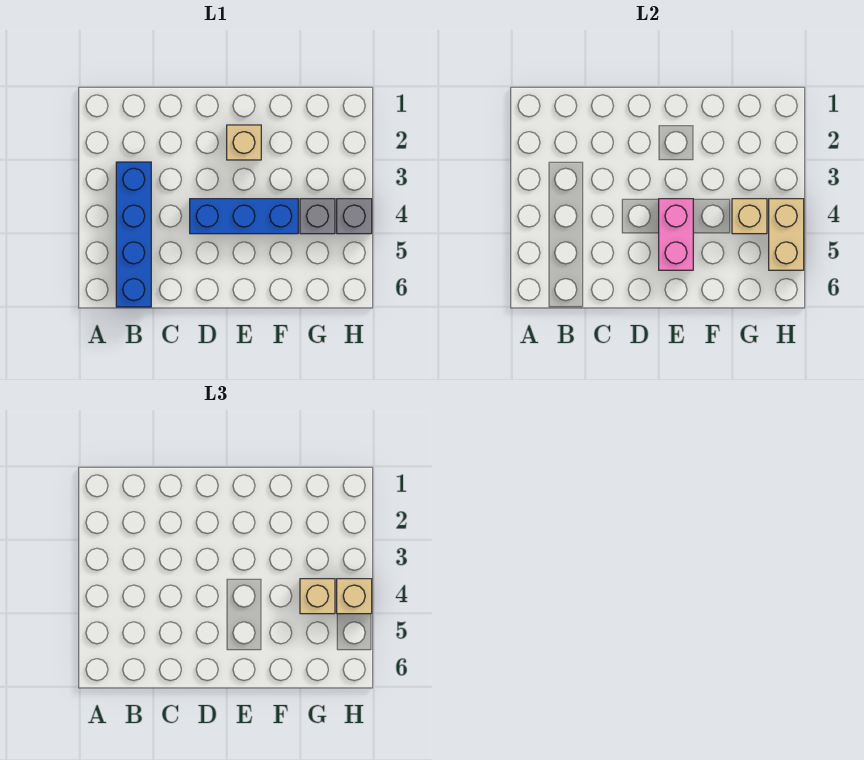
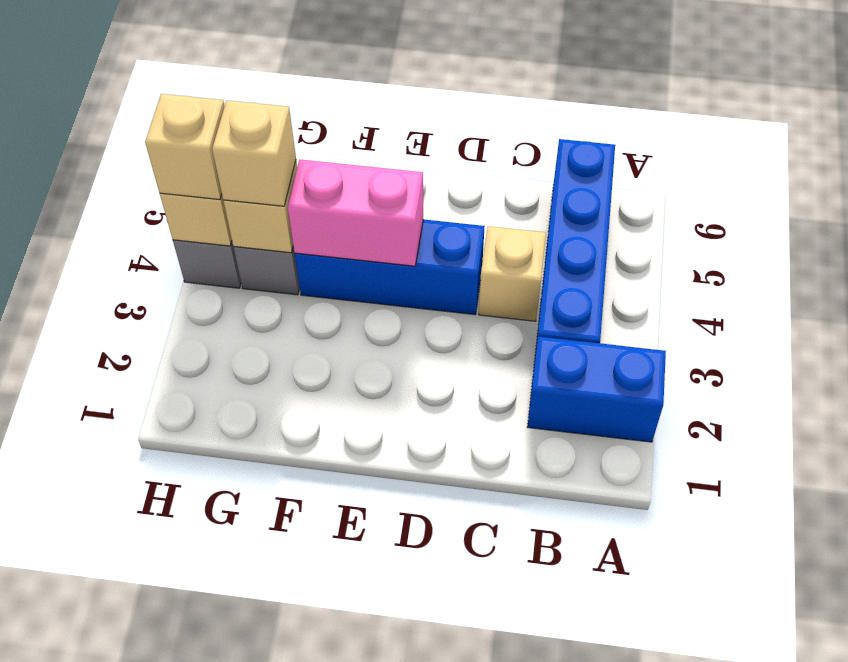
none -> blue 1x2 brick [527,336,666,442]
tan 1x1 brick [227,125,261,160] -> tan 1x1 brick moved to [479,226,546,321]
pink 1x2 brick [659,199,693,270] -> pink 1x2 brick turned to [288,159,423,266]

